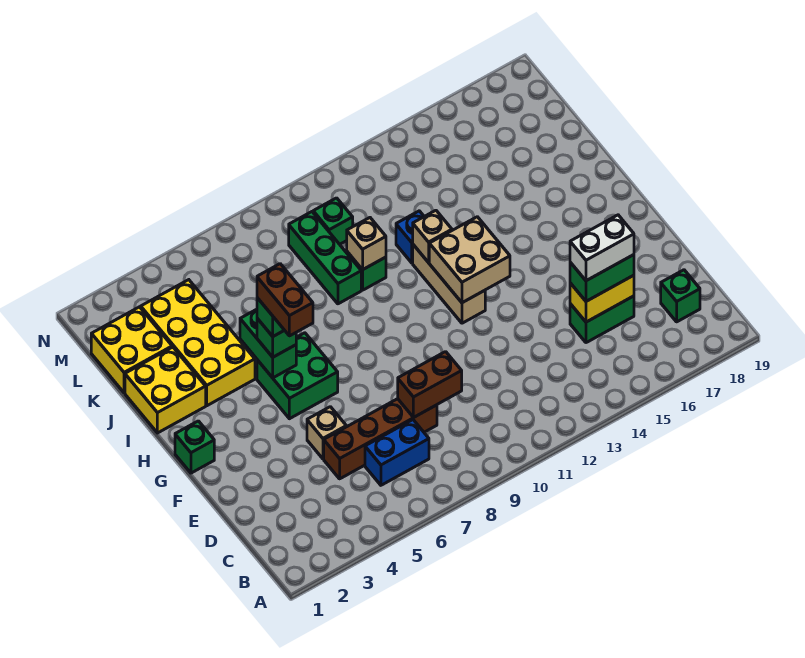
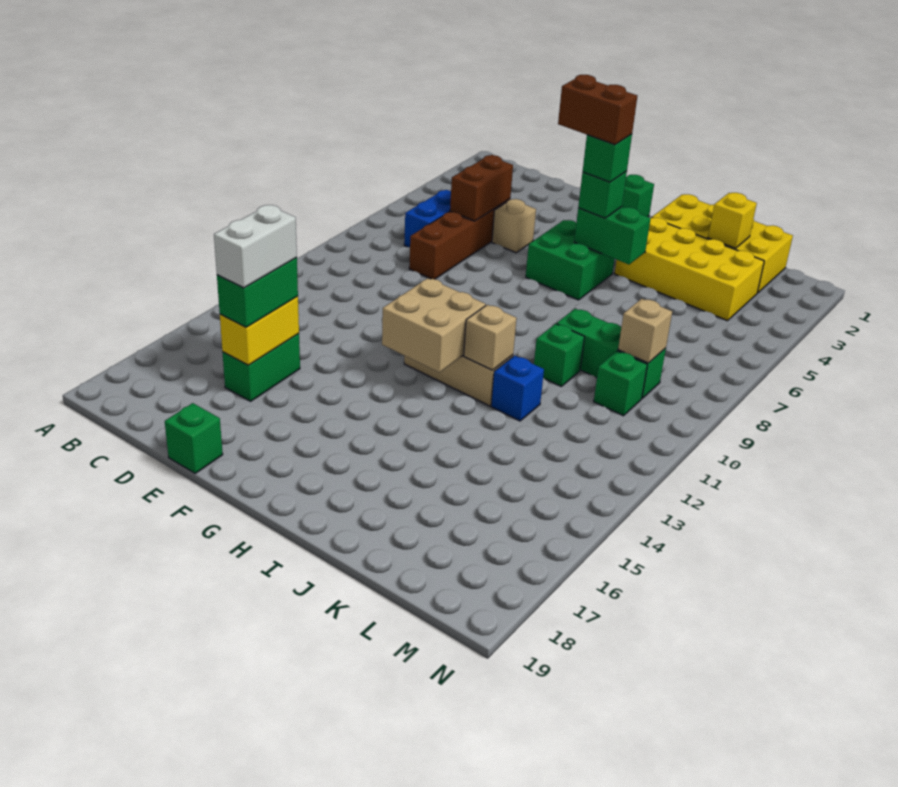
green 1x1 brick [661,270,700,322] -> green 1x1 brick moved to [165,403,223,473]
brown 1x2 brick [398,352,462,418] -> brown 1x2 brick moved to [450,155,513,221]
tan 1x1 brick [347,218,386,270] -> tan 1x1 brick moved to [618,299,672,363]
none -> yellow 1x1 brick [708,193,757,248]

